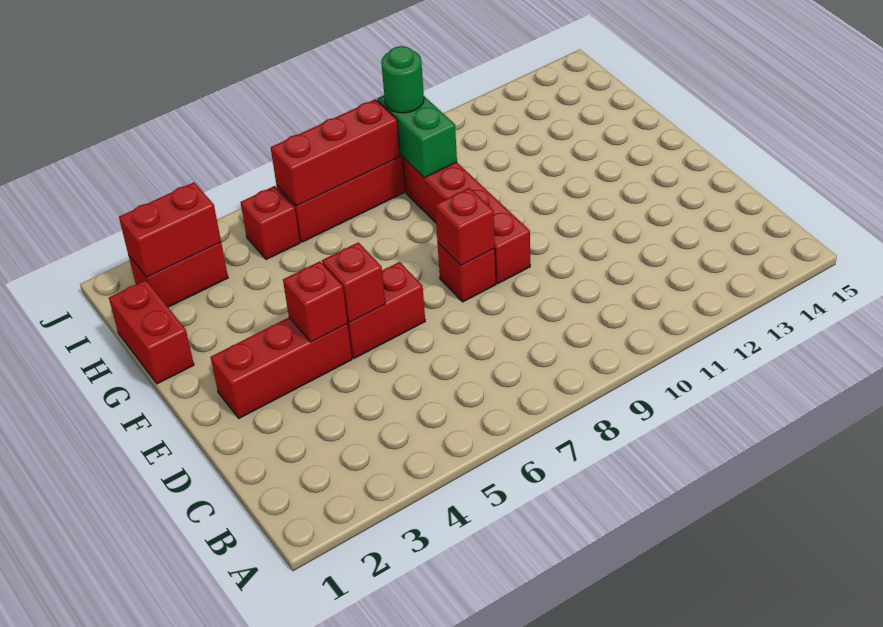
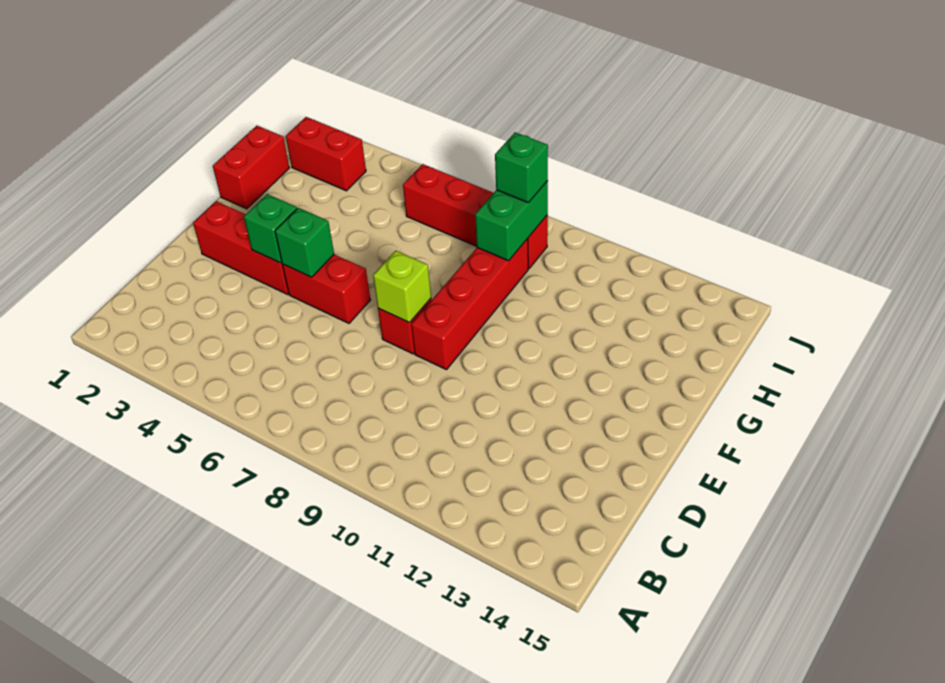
red 1x1 brick [283,261,347,342] -> green 1x1 brick [244,194,297,263]
red 1x1 brick [322,242,385,322] -> green 1x1 brick [275,208,334,277]
red 1x1 brick [435,188,495,265] -> lime 1x1 brick [373,251,431,323]
red 1x2 brick [119,182,221,277] -> none
red 1x1 brick [240,186,300,260] -> none
red 1x3 brick [271,99,400,206] -> none
green 1x1 round brick [381,46,424,113] -> green 1x1 brick [495,132,548,203]

